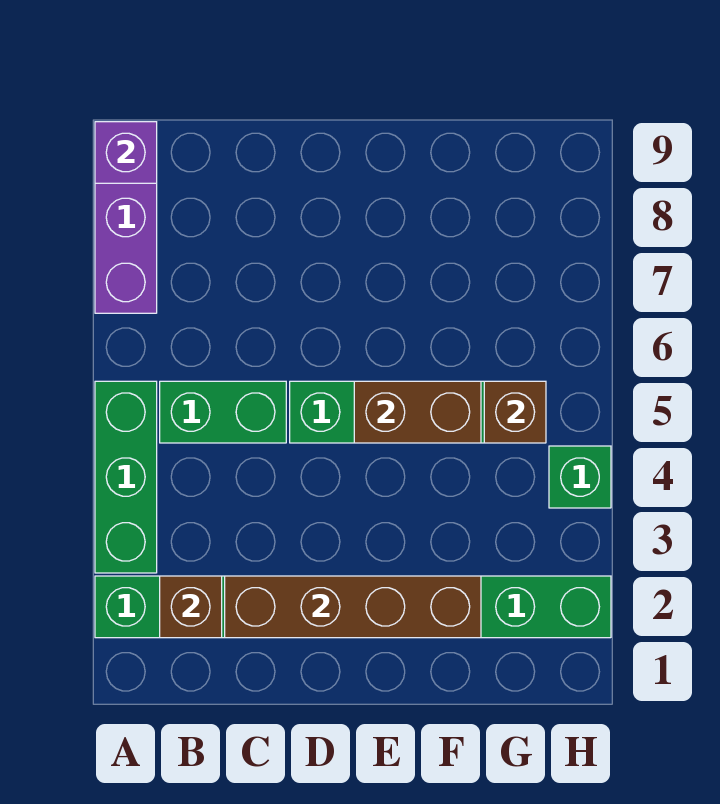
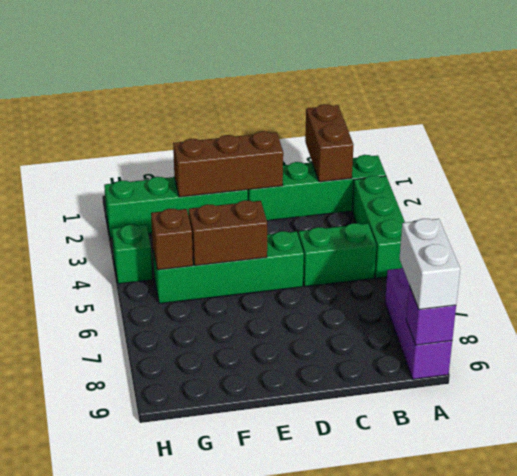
none -> white 1x2 brick [399,219,460,310]
brown 1x1 brick [160,576,222,638] -> brown 1x2 brick [305,104,354,182]
brown 1x4 brick [225,576,481,638] -> brown 1x3 brick [173,131,283,197]

